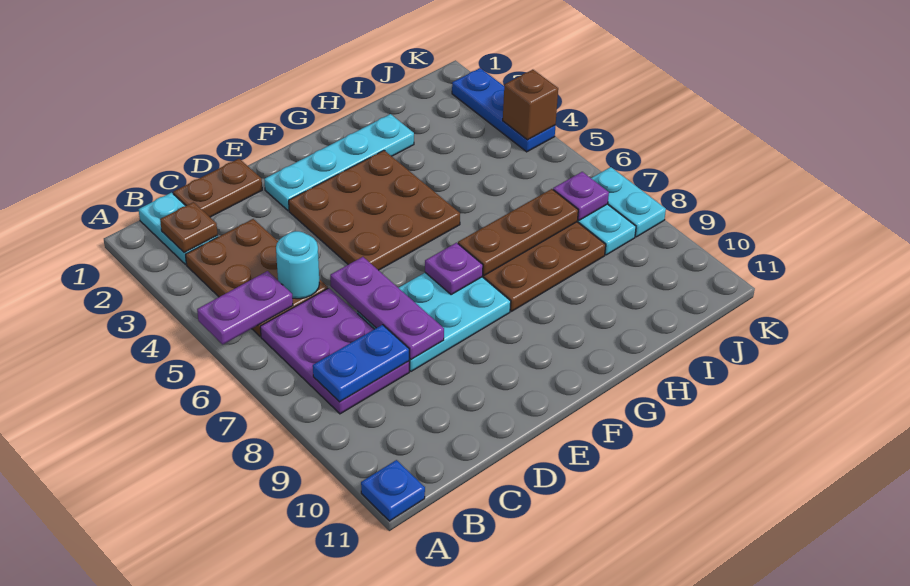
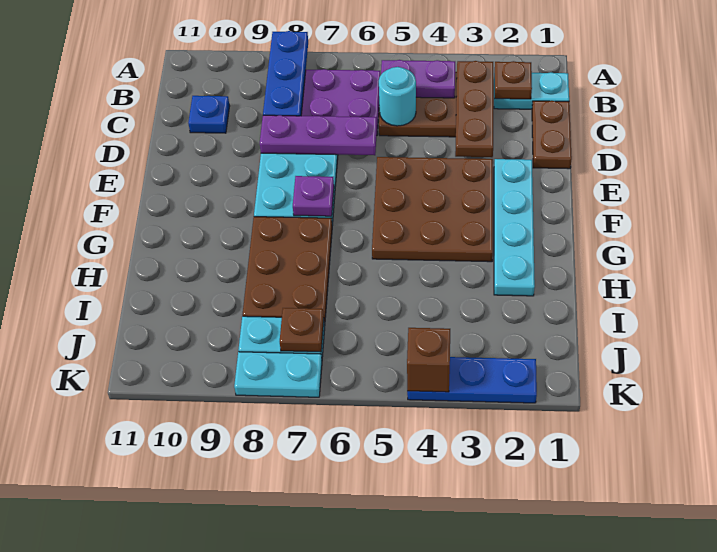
purple 1x2 plate [197,271,293,344] -> purple 1x2 plate turned to [381,60,455,98]
blue 1x1 plate [361,460,425,521] -> blue 1x1 plate moved to [188,96,230,133]
blue 1x2 plate [313,325,409,402] -> blue 1x3 plate [263,31,308,116]
brown 1x3 plate [458,189,578,275] -> brown 1x3 plate moved to [455,61,493,157]
purple 1x1 plate [553,172,609,220] -> brown 1x1 plate [280,308,324,352]

